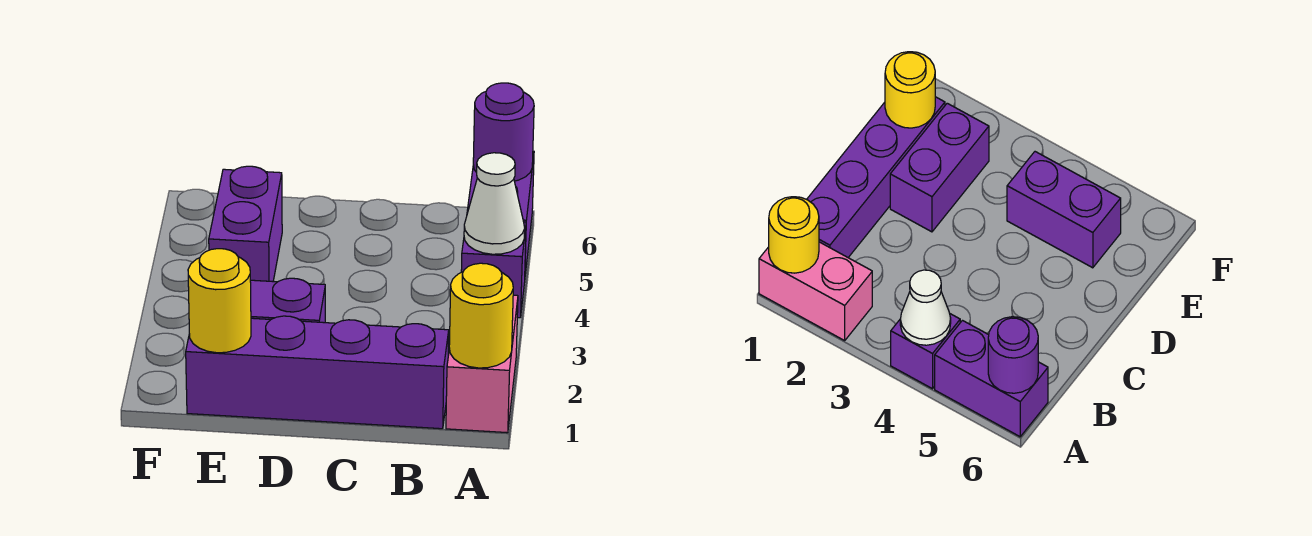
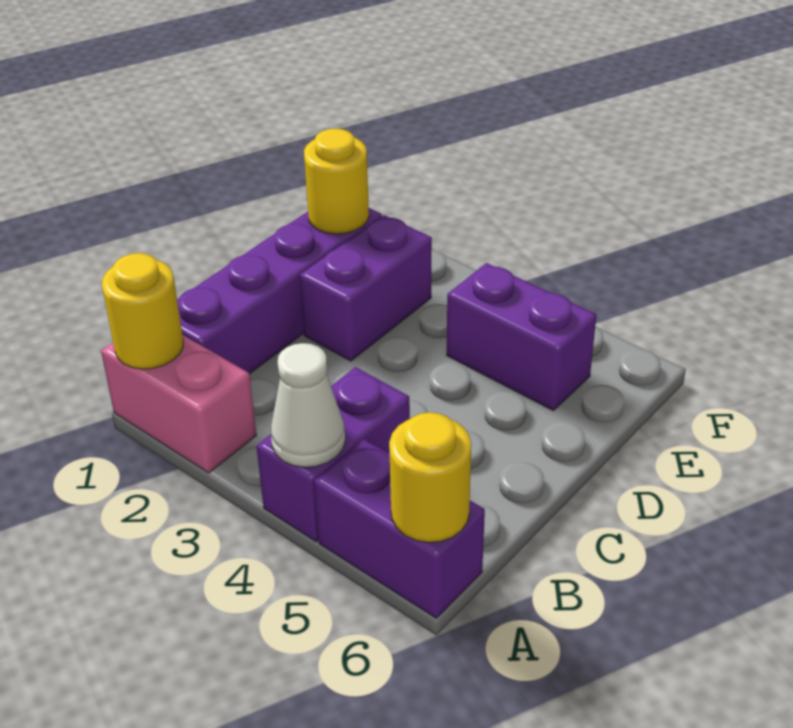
purple 1x1 brick [461,222,526,318] -> purple 1x2 brick [256,367,410,542]
purple 1x1 round brick [473,83,534,181] -> yellow 1x1 round brick [389,412,471,542]

